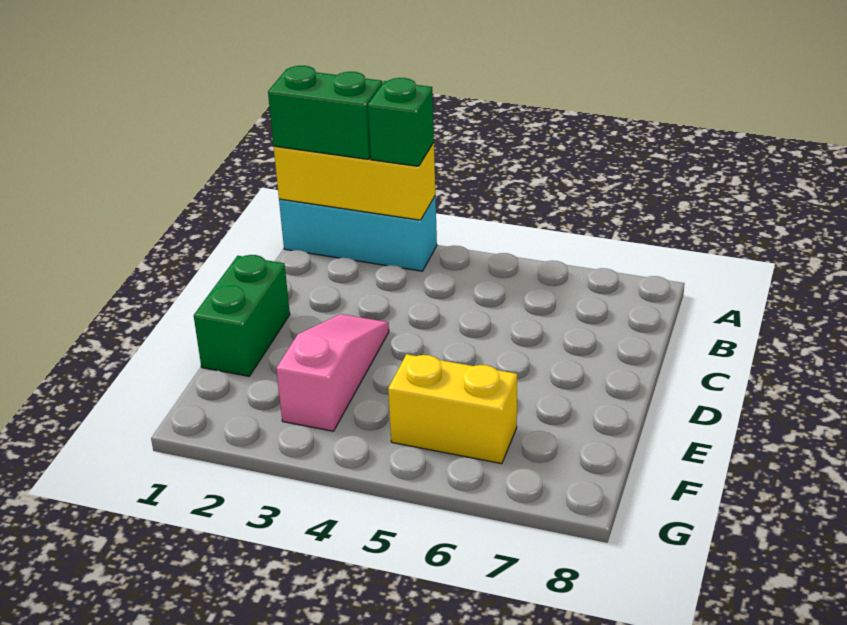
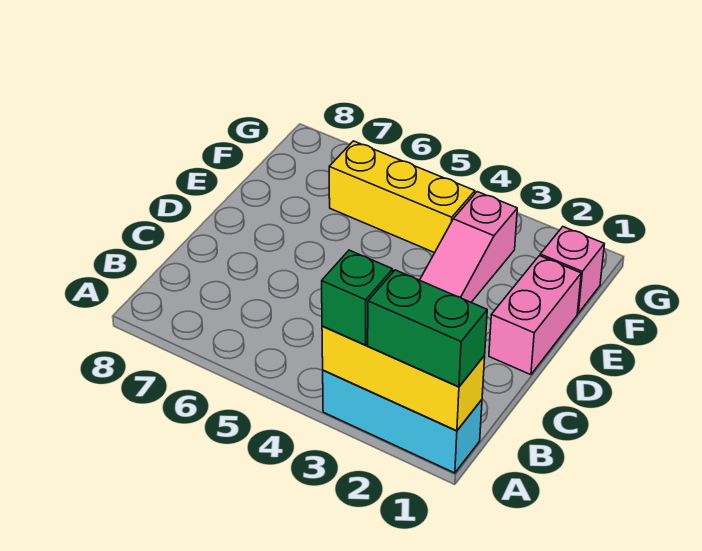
green 1x2 brick [194,255,290,376] -> pink 1x2 brick [489,256,581,375]
none -> pink 1x1 brick [540,227,604,313]
yellow 1x2 brick [388,354,517,464] -> yellow 1x3 brick [329,141,475,253]

